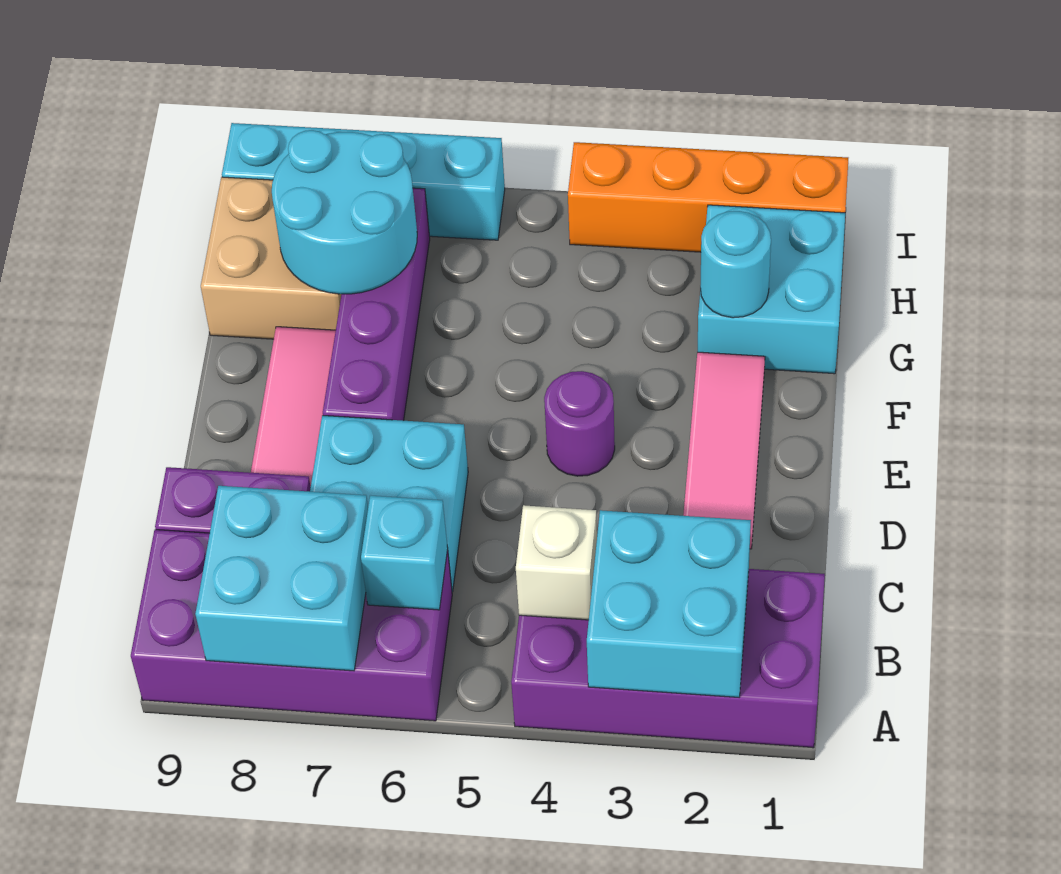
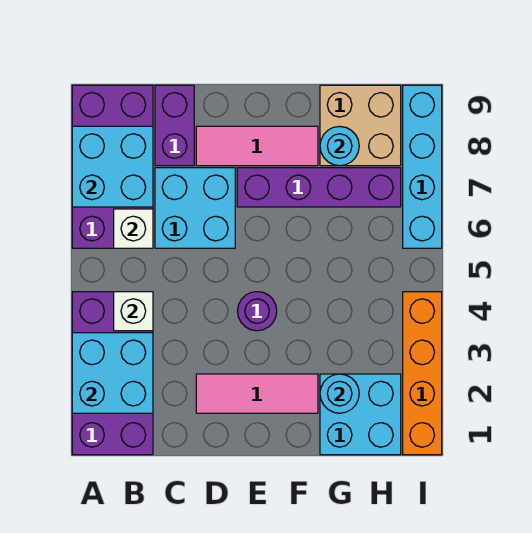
cyan 1x1 brick [361,495,448,610] -> white 1x1 brick [114,209,153,248]
cyan 2x2 round brick [272,130,417,294] -> cyan 1x1 round brick [320,126,359,166]

